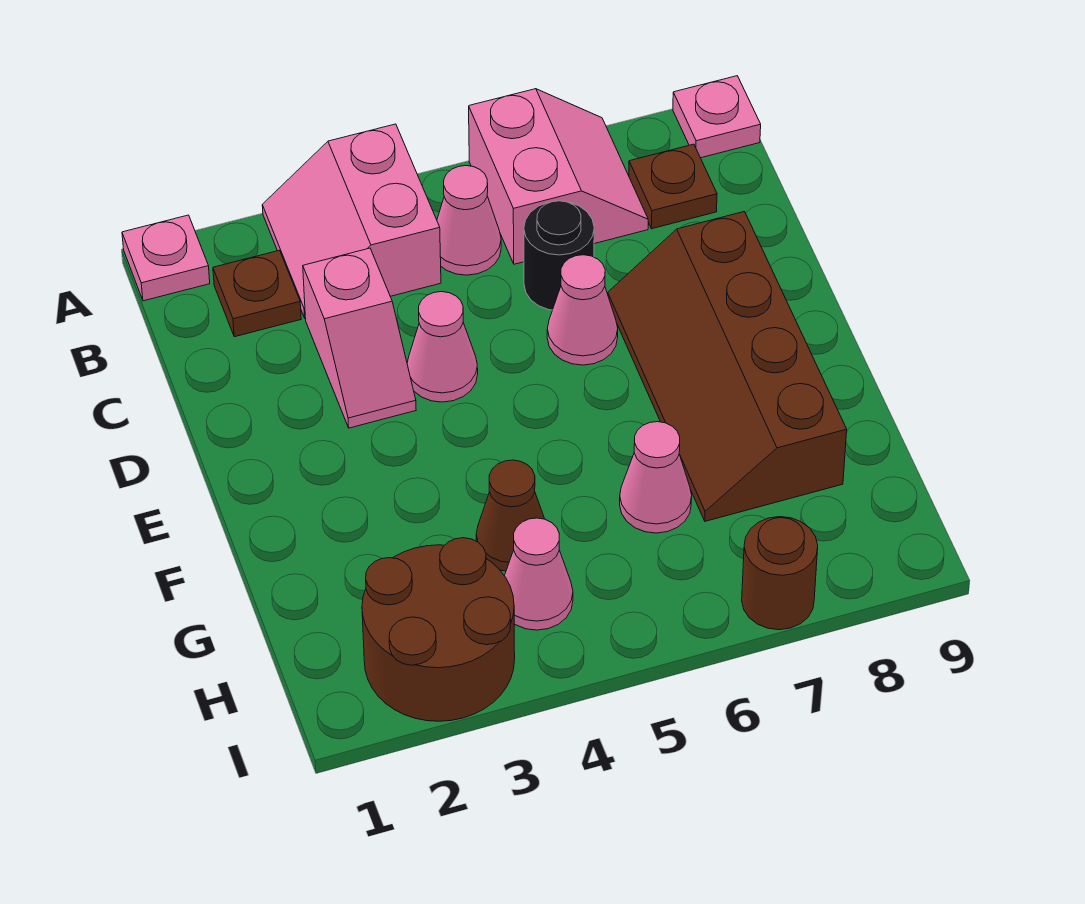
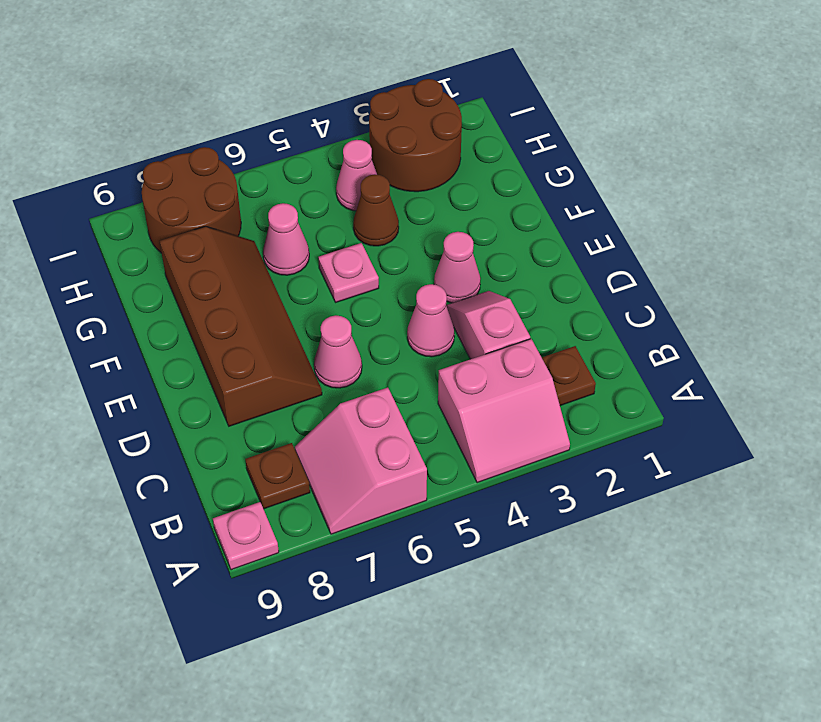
pink 1x1 plate [122,215,210,301] -> pink 1x1 plate moved to [318,243,379,302]
pink 2x2 slope [262,124,441,318] -> pink 2x2 slope turned to [438,339,570,483]
pink 1x1 cone [437,166,501,275] -> pink 1x1 cone moved to [434,232,481,303]
black 1x1 round brick [524,201,594,310] -> none
brown 1x1 round brick [742,517,818,630] -> brown 2x2 round brick [142,147,241,253]

